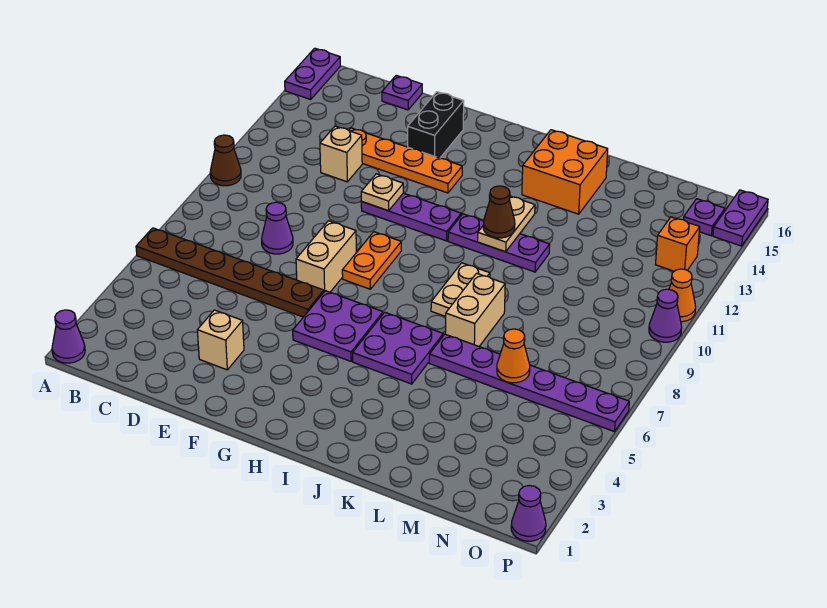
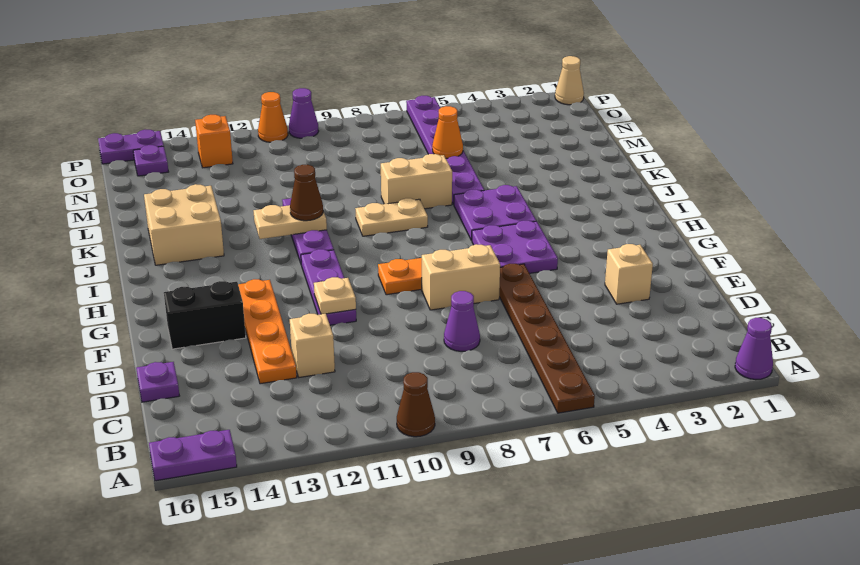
orange 2x2 brick [522,130,608,214] -> tan 2x2 brick [144,184,224,265]
purple 1x1 cone [511,486,546,541] -> tan 1x1 cone [555,56,584,105]

